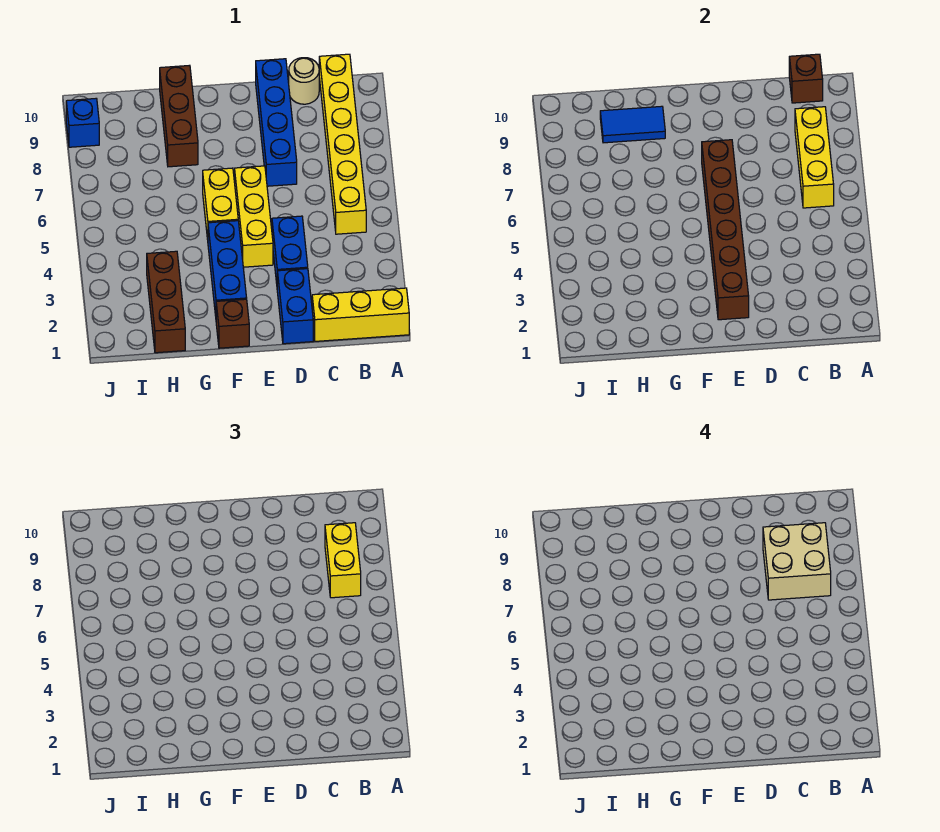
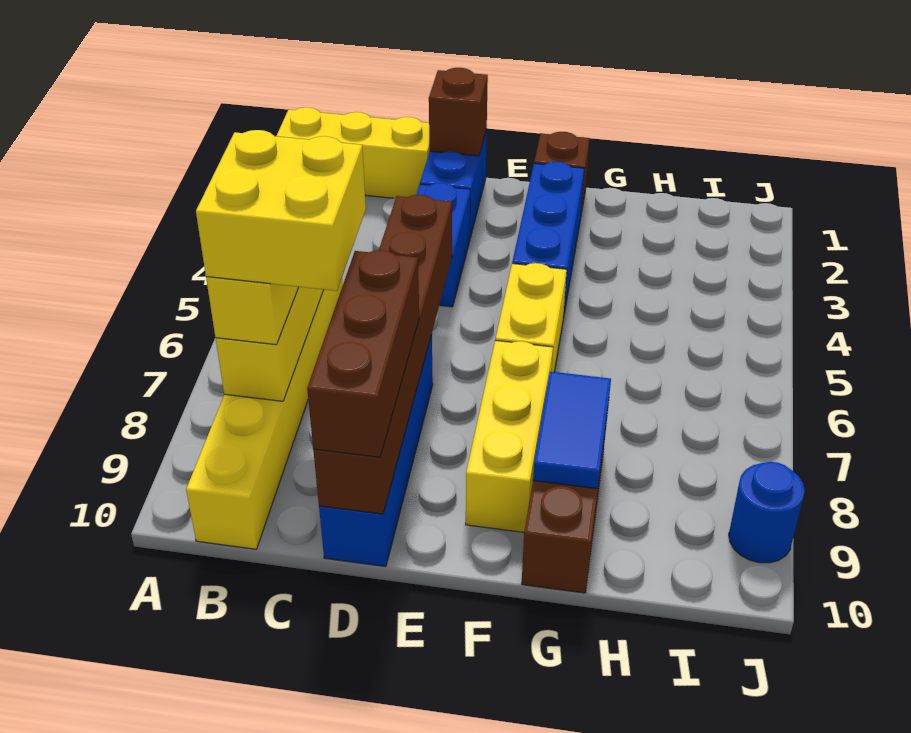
tan 2x2 brick [763,523,831,600] -> yellow 2x2 brick [196,130,366,291]
brown 1x1 brick [789,54,823,103] -> brown 1x1 brick moved to [429,68,488,156]
tan 1x1 round brick [289,58,319,104] -> none
brown 1x6 brick [702,140,749,320] -> brown 1x6 brick moved to [313,195,452,514]
yellow 1x3 brick [235,166,273,267] -> yellow 1x3 brick moved to [466,340,553,532]
blue 1x2 tile [600,106,665,143] -> blue 1x2 tile turned to [533,372,611,489]
brown 1x3 brick [147,251,185,353] -> brown 1x3 brick moved to [307,250,419,457]
blue 1x1 brick [66,99,99,147] -> blue 1x1 round brick [729,462,805,563]

